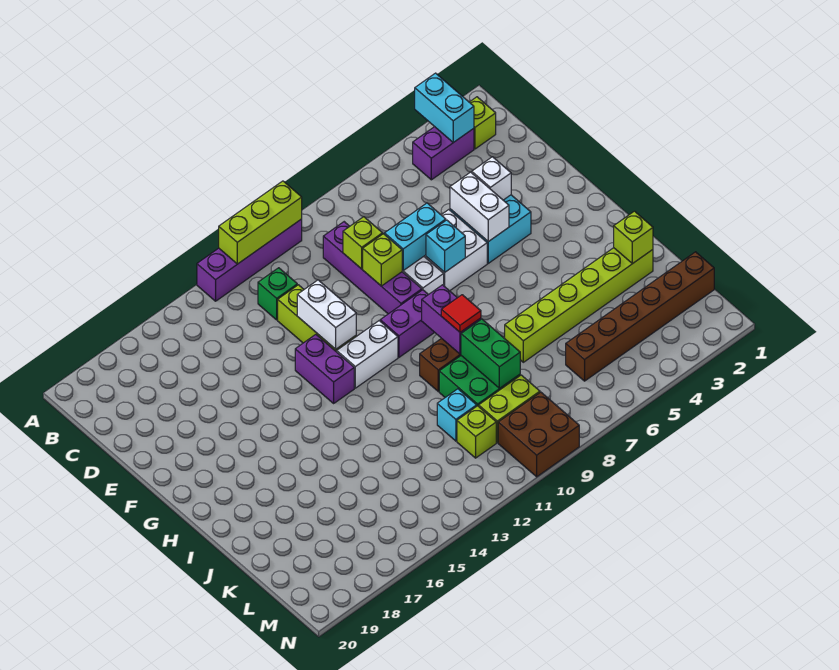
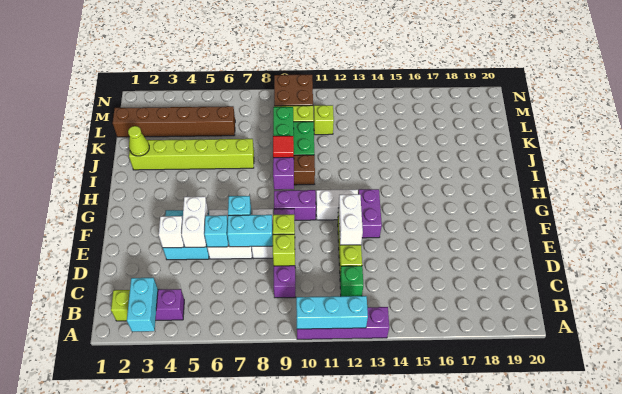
lime 1x3 brick [219,181,302,264] -> cyan 1x3 brick [296,296,368,329]
lime 1x1 brick [614,211,653,264] -> lime 1x1 cone [128,126,149,156]
cyan 1x1 brick [437,389,477,441] -> cyan 1x1 brick moved to [204,215,228,247]

